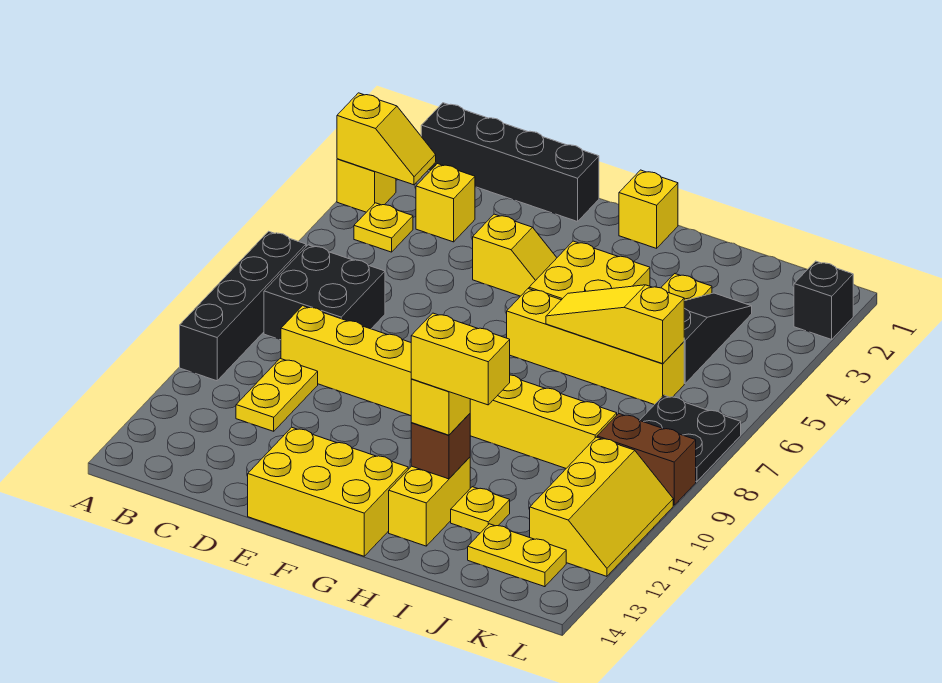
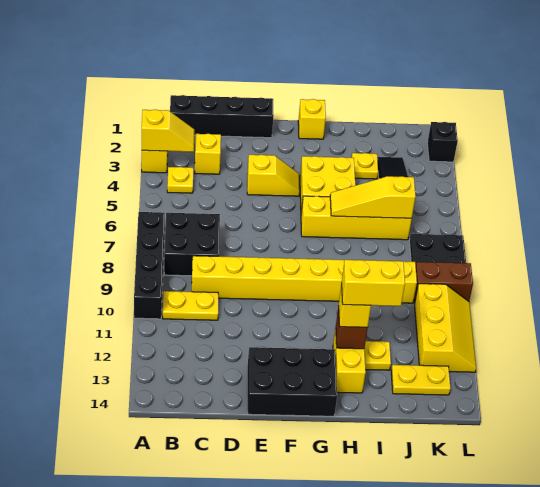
yellow 1x2 plate [236,359,318,431] -> yellow 1x2 plate turned to [163,291,218,320]
yellow 2x3 brick [248,427,408,556] -> black 2x3 brick [248,347,337,416]

